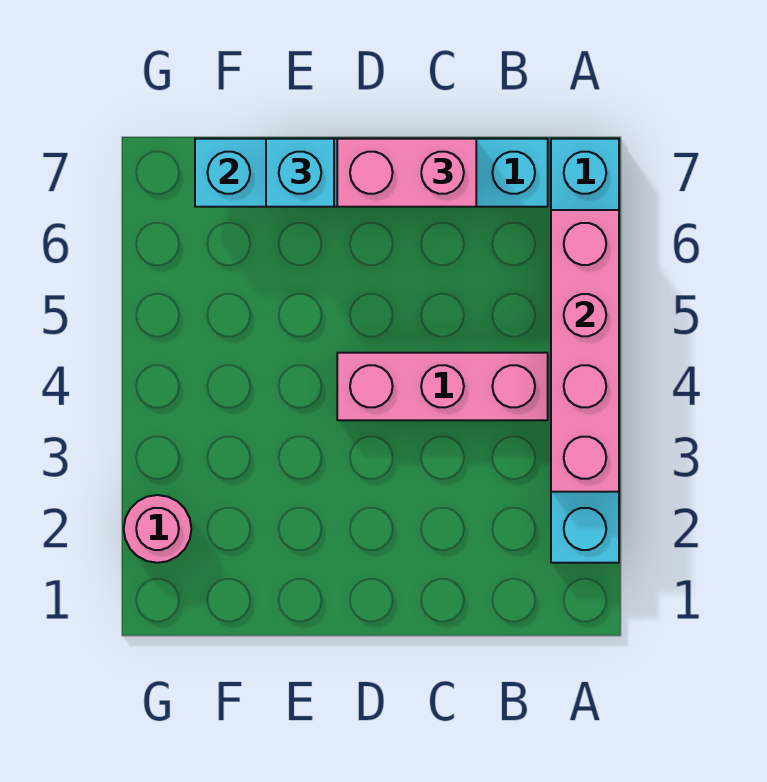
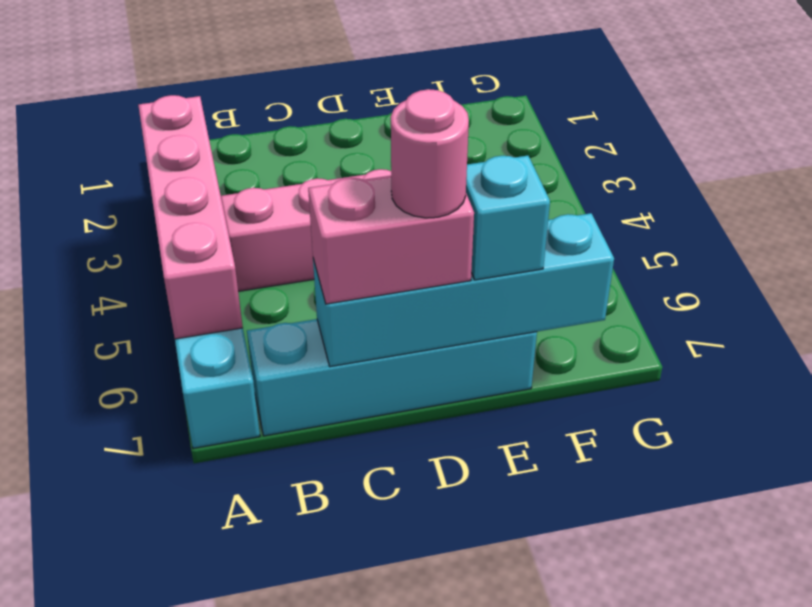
pink 1x1 round brick [124,495,191,563] -> pink 1x1 round brick moved to [391,89,469,218]

